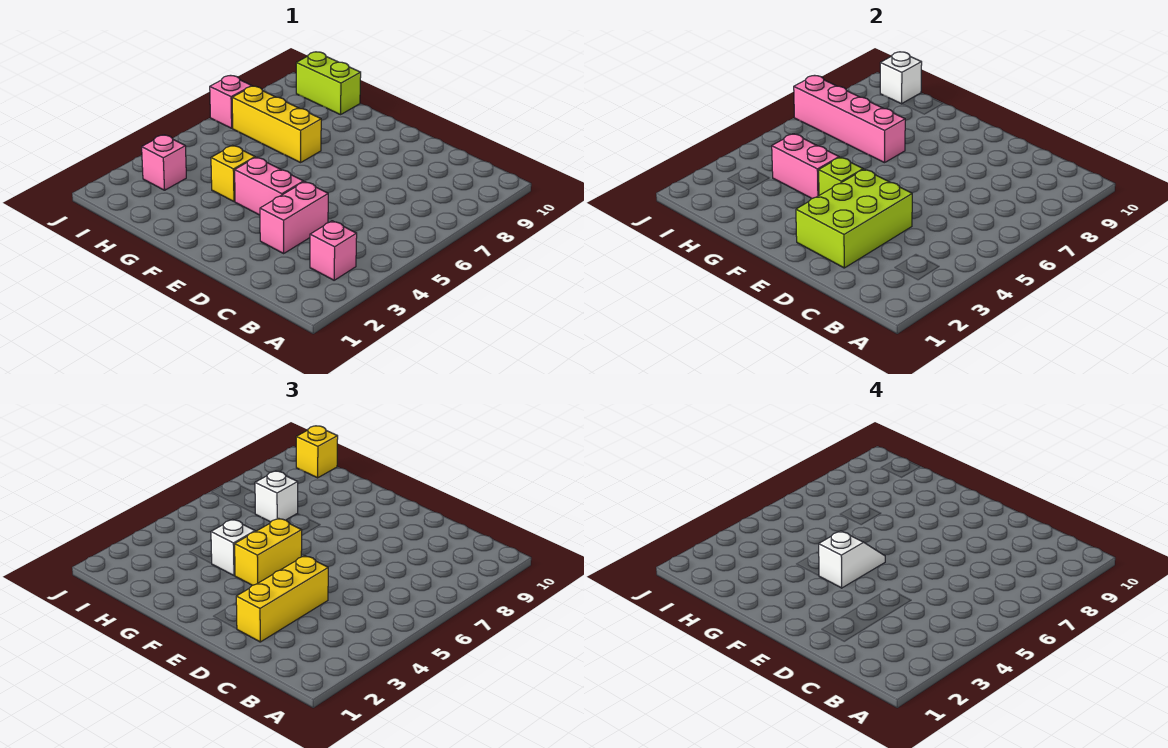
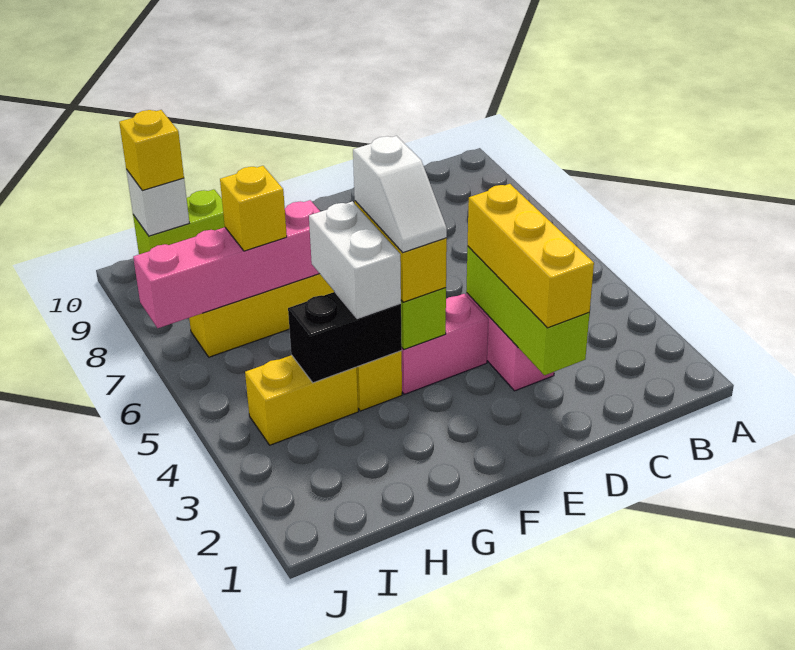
pink 1x1 brick [310,221,357,280] -> none
lime 2x3 brick [796,169,912,268] -> lime 1x3 brick [466,247,590,375]
white 1x2 slope [819,531,885,588] -> white 1x2 slope turned to [353,136,447,253]
pink 1x2 brick [772,134,839,199] -> black 1x2 brick [288,292,402,383]
white 1x1 brick [211,519,255,575] -> white 1x2 brick [309,201,401,319]
none -> yellow 1x2 brick [245,355,358,445]
white 1x1 brick [255,471,298,522] -> yellow 1x1 brick [220,166,287,251]
pink 1x1 brick [142,135,186,190] -> none
pink 1x1 brick [210,75,251,128] -> none

